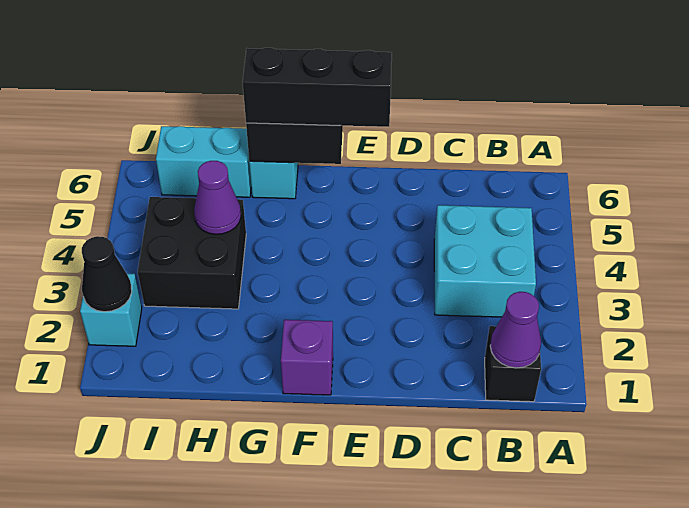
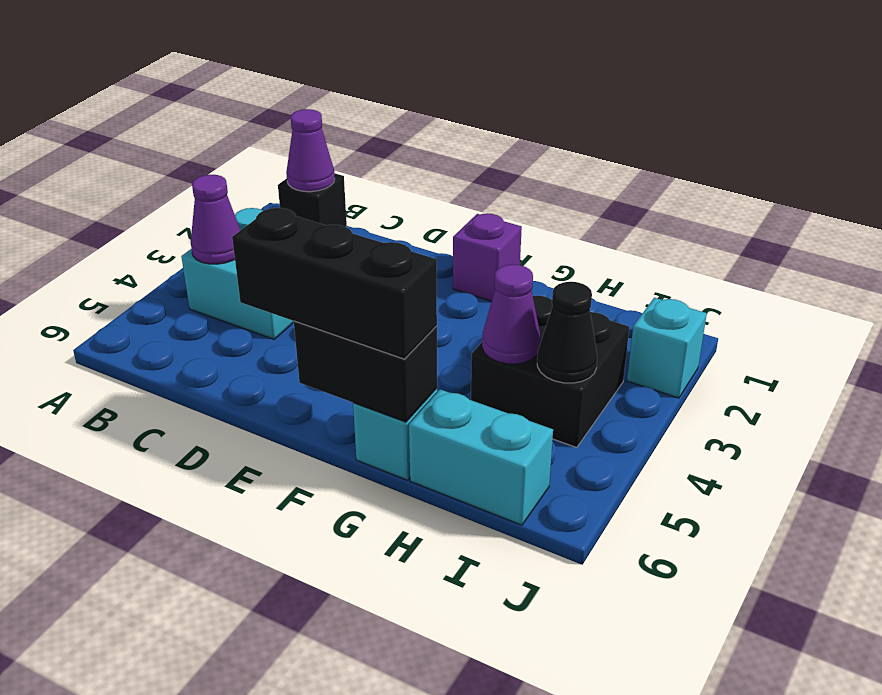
none -> purple 1x1 cone [191,175,240,264]
black 1x1 cone [82,236,132,312] -> black 1x1 cone moved to [537,282,597,383]

